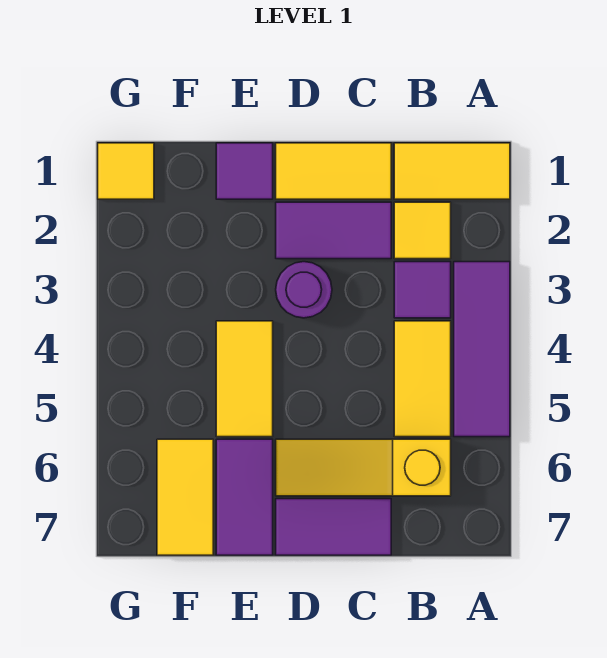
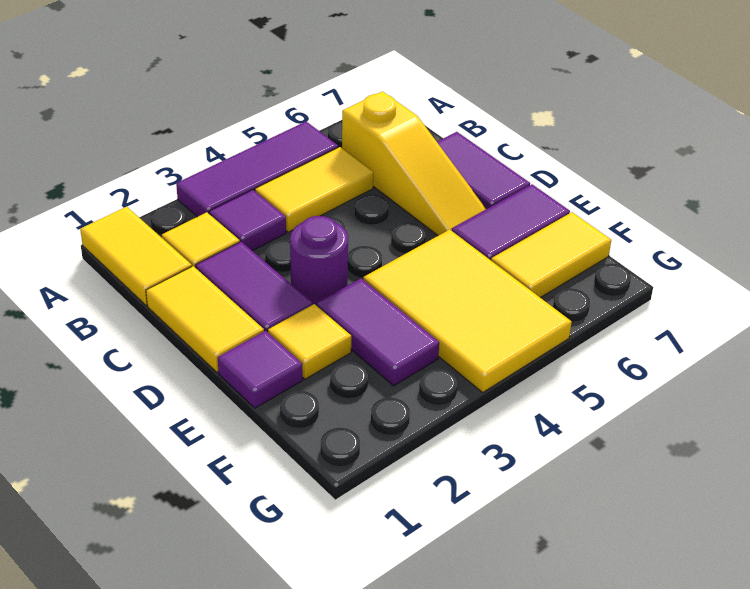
none -> purple 1x2 tile [317,278,439,386]
yellow 1x2 tile [216,321,273,437] -> yellow 2x3 tile [363,230,572,392]
yellow 1x1 tile [98,143,154,199] -> yellow 1x1 tile moved to [268,304,351,379]

